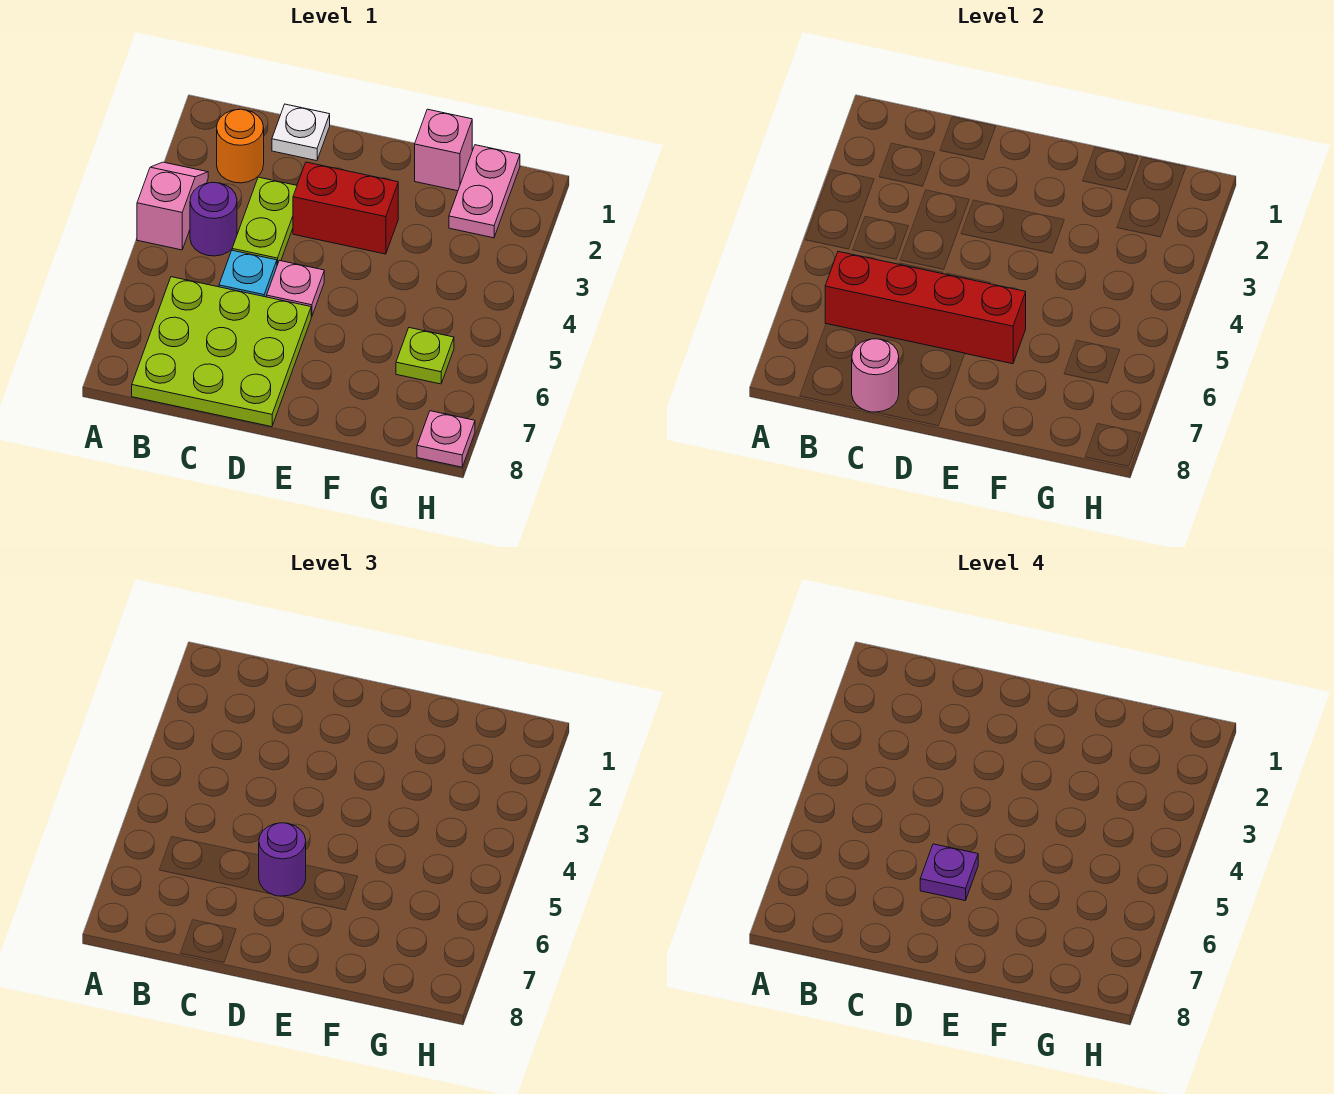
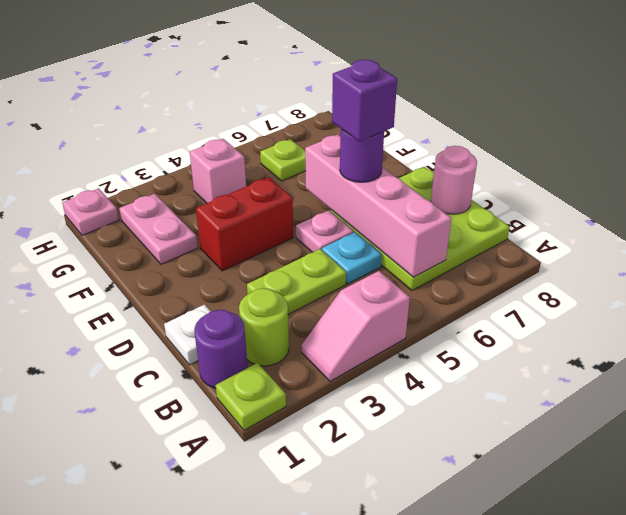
none -> lime 1x1 plate [216,363,286,430]
orange 1x1 round brick [217,109,264,183] -> lime 1x1 round brick [239,288,289,366]
purple 1x1 round brick [190,183,237,256] -> purple 1x1 round brick moved to [194,310,248,388]
red 1x4 brick [825,252,1026,364] -> pink 1x4 brick [305,134,452,277]
red 1x2 brick [293,162,398,254] -> red 1x2 brick turned to [196,177,293,271]
purple 1x1 plate [920,844,978,900] -> purple 1x1 brick [332,60,397,142]
pink 1x1 brick [415,109,472,191] -> pink 1x1 brick moved to [190,139,246,203]
pink 1x2 plate [449,145,520,238] -> pink 1x2 plate turned to [119,194,197,264]
pink 1x1 plate [417,411,475,467] -> pink 1x1 plate moved to [62,188,119,235]

